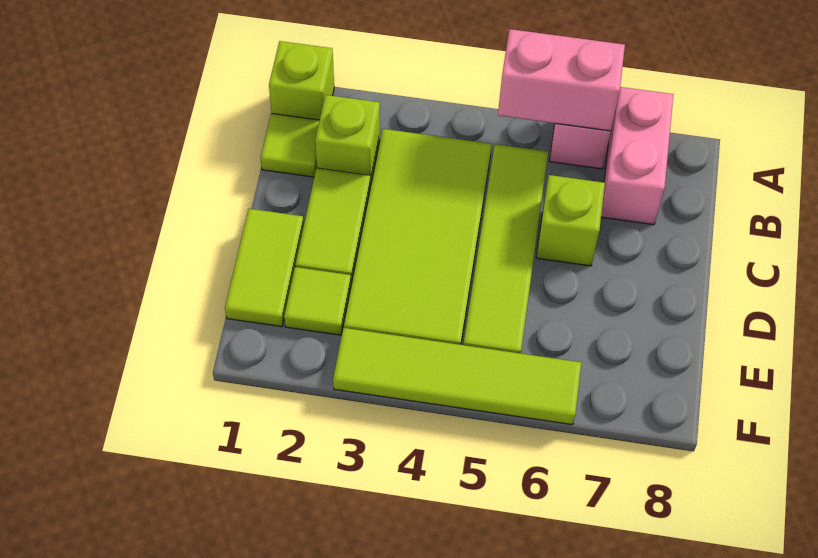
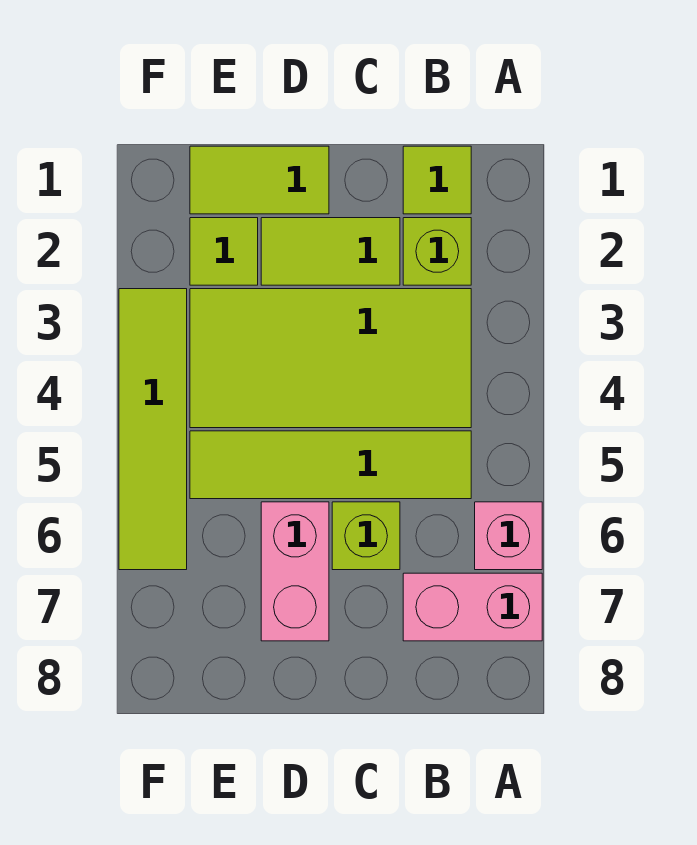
lime 1x1 brick [269,41,334,120] -> none
pink 1x2 brick [498,29,625,131] -> pink 1x2 brick moved to [261,502,329,641]

